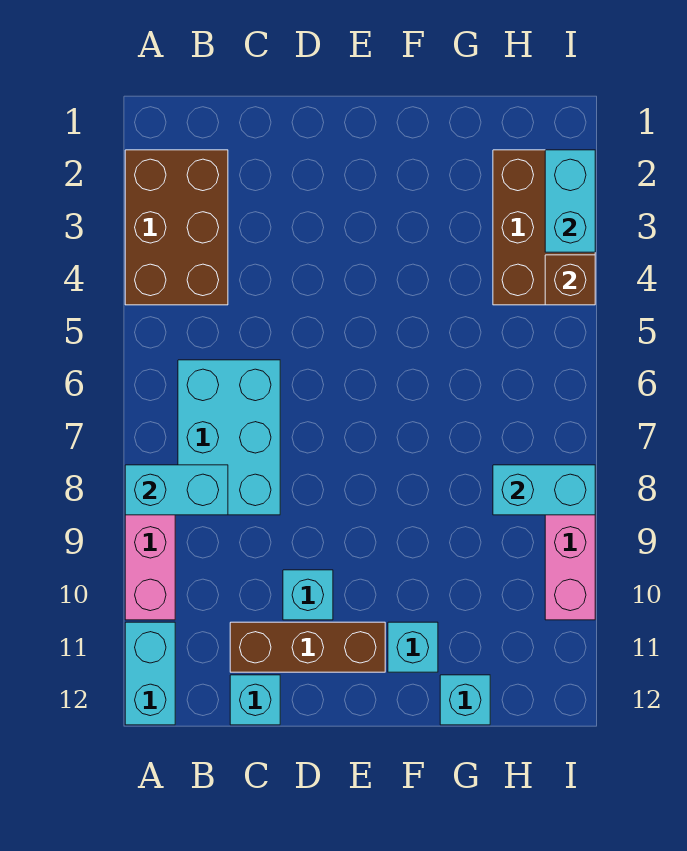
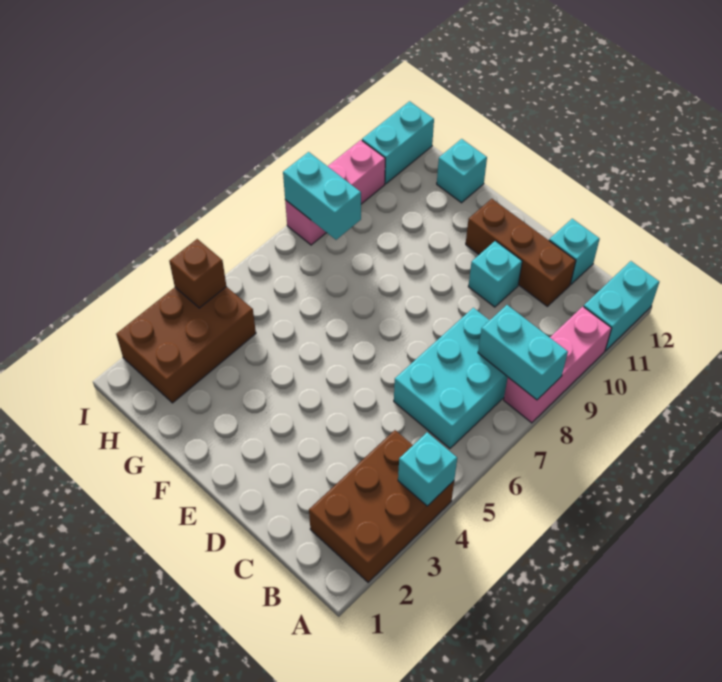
cyan 1x1 brick [388,622,438,672] -> cyan 1x1 brick moved to [398,432,457,506]
cyan 1x2 brick [545,150,595,252] -> cyan 1x2 brick moved to [362,101,434,184]

